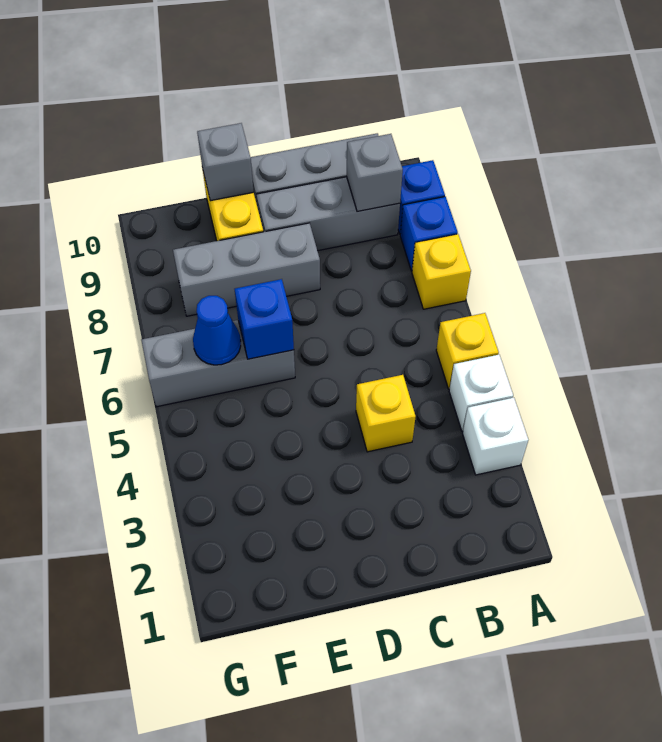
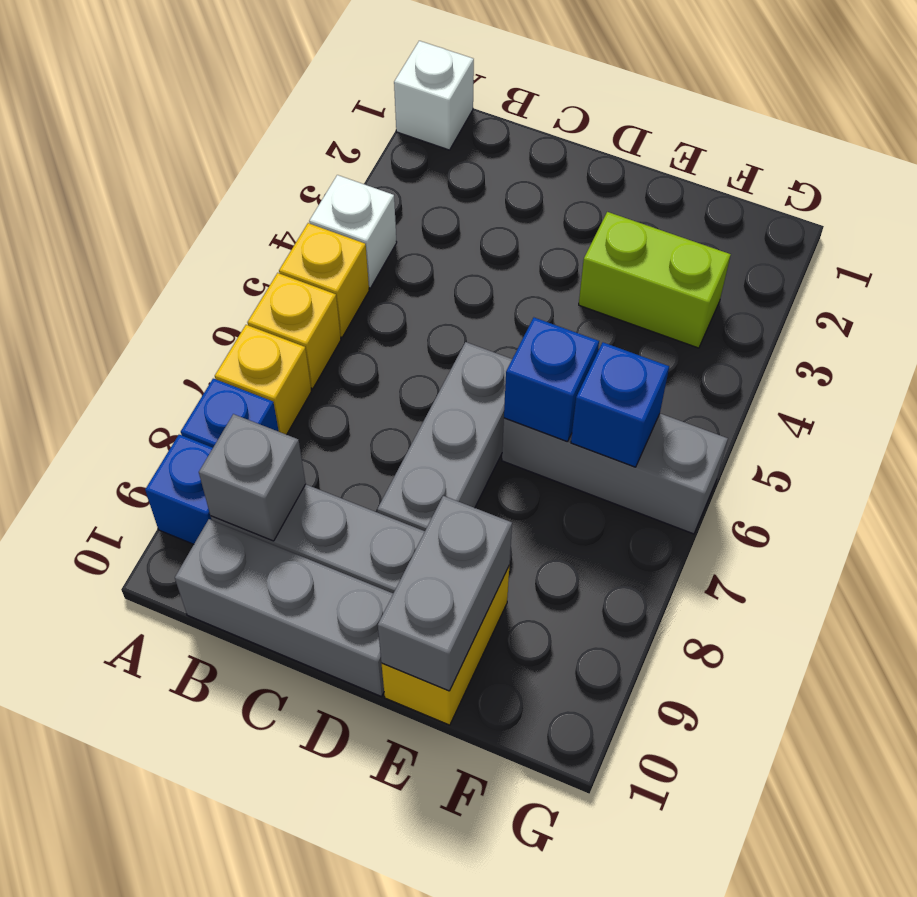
white 1x1 brick [462,398,528,475] -> white 1x1 brick moved to [394,41,474,150]
yellow 1x1 brick [356,375,416,452] -> yellow 1x1 brick moved to [247,273,341,389]
grey 1x3 brick [173,223,320,316] -> grey 1x3 brick turned to [377,342,512,531]
none -> lime 1x2 brick [579,212,731,348]
grey 1x1 brick [197,123,254,201] -> grey 1x2 brick [378,496,512,691]
blue 1x1 cone [193,296,241,365] -> blue 1x1 brick [571,342,669,467]

